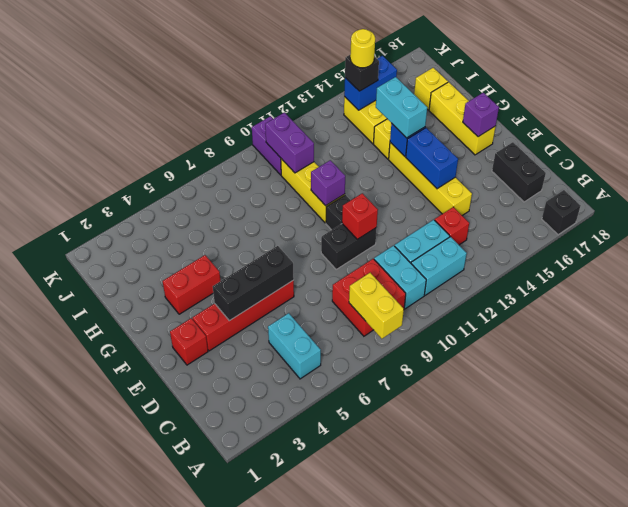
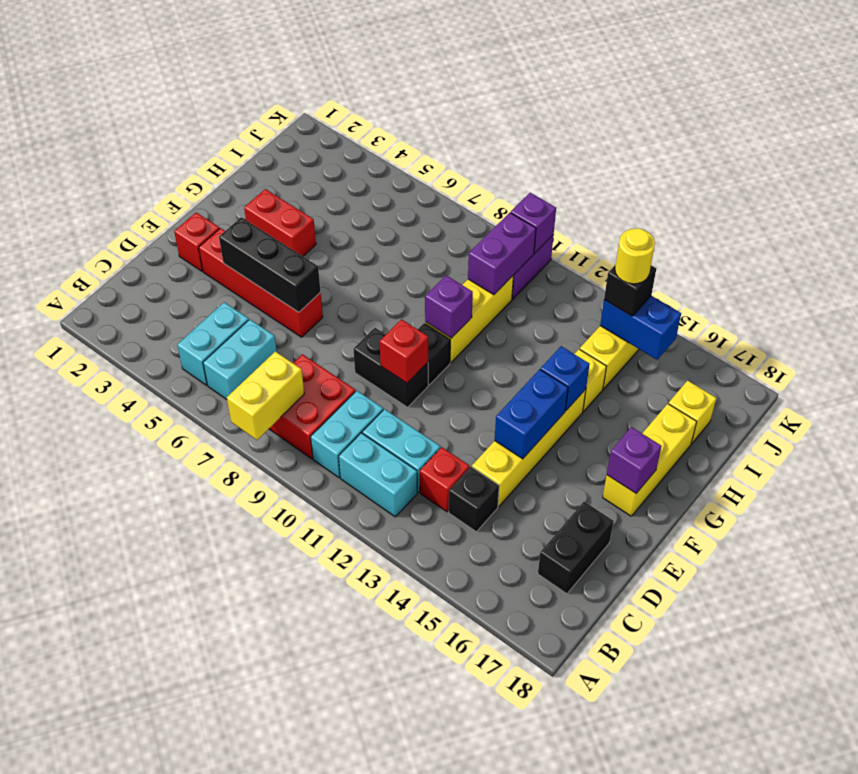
black 1x1 brick [542,190,581,235] -> black 1x1 brick moved to [449,467,499,532]
cyan 1x2 brick [376,77,427,138] -> cyan 1x2 brick moved to [203,319,277,399]
none -> purple 1x1 brick [511,193,556,253]

